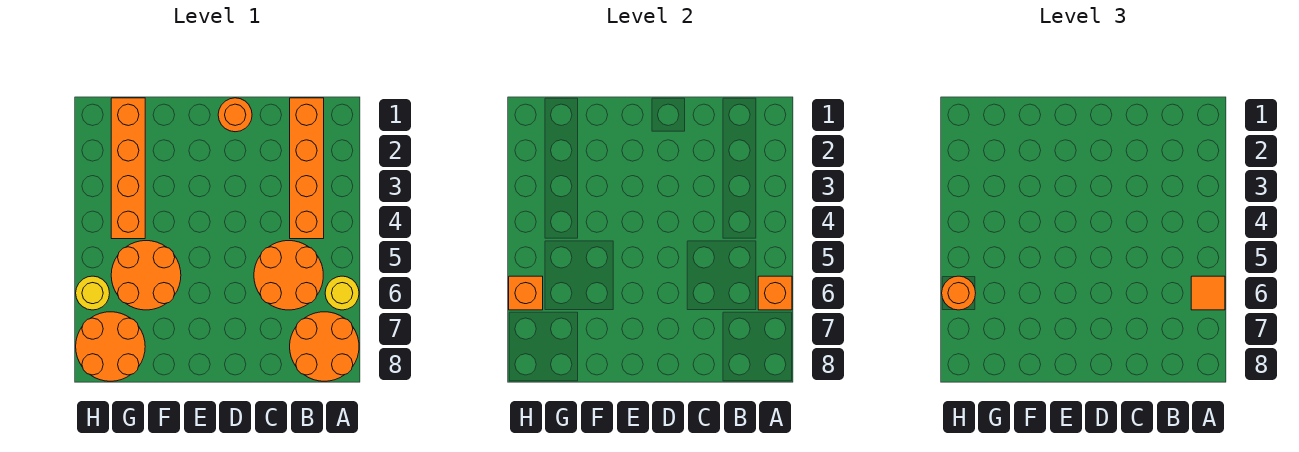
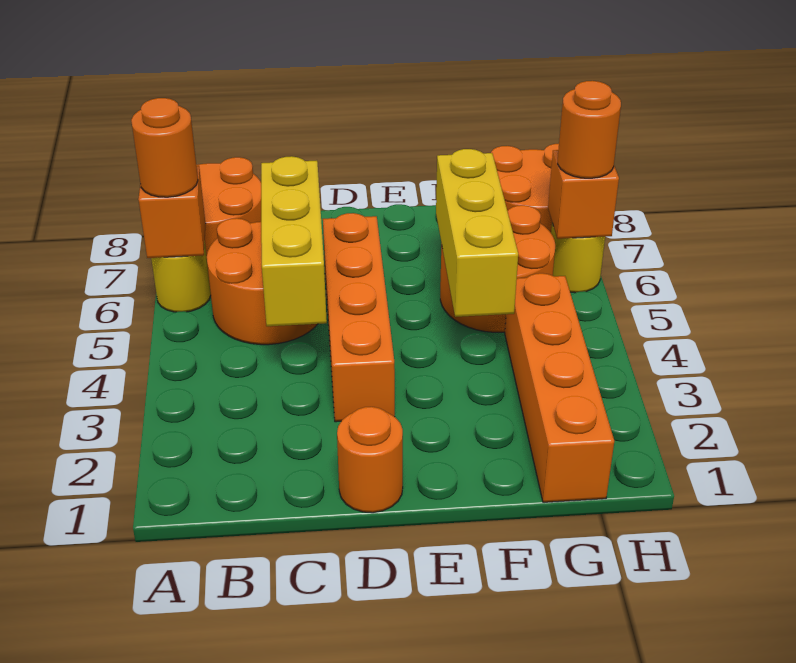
orange 1x1 tile [1191,276,1225,310] -> orange 1x1 round brick [131,98,198,197]
orange 1x4 brick [290,98,324,239] -> orange 1x4 brick moved to [323,213,395,422]
none -> yellow 1x3 brick [261,156,327,326]
none -> yellow 1x3 brick [436,149,518,317]

